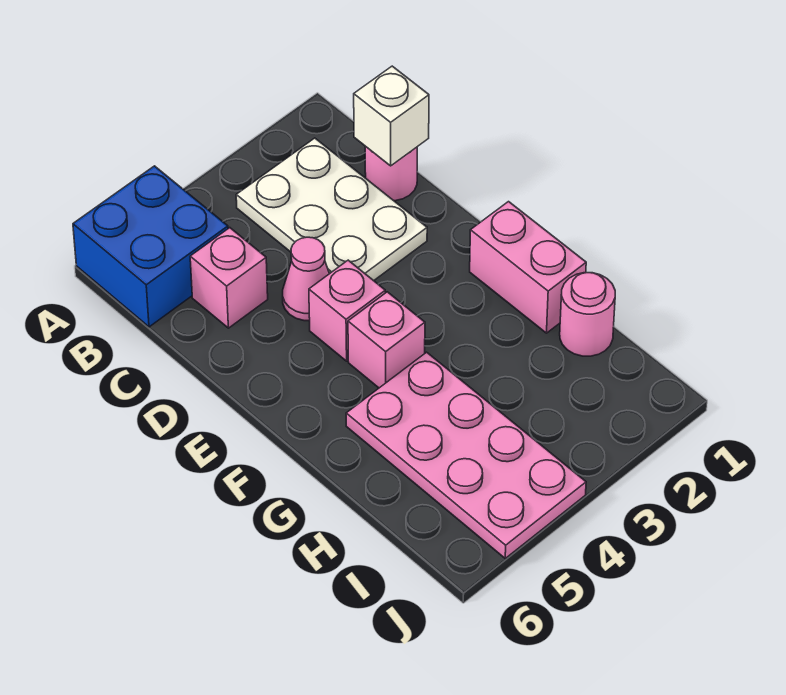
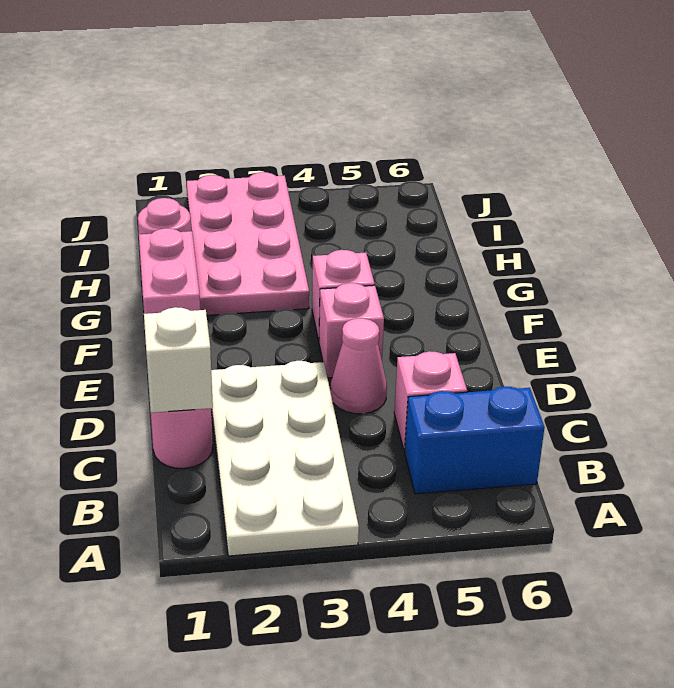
blue 2x2 brick [73,166,228,327] -> blue 1x2 brick [405,386,545,494]
white 2x3 plate [236,138,427,281] -> white 2x4 plate [211,361,359,556]
pink 2x4 plate [346,352,586,558] -> pink 2x4 plate moved to [187,172,309,315]

